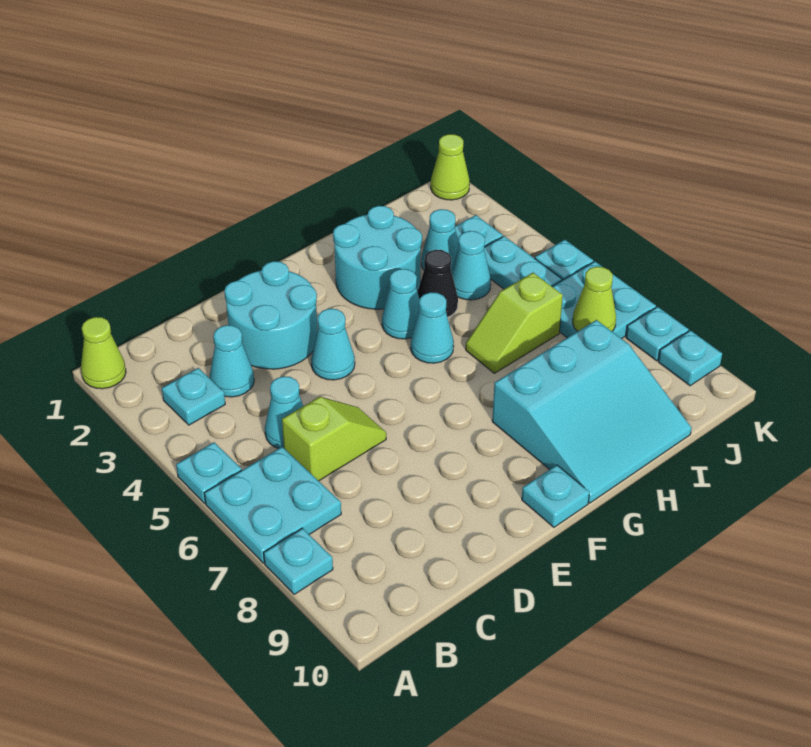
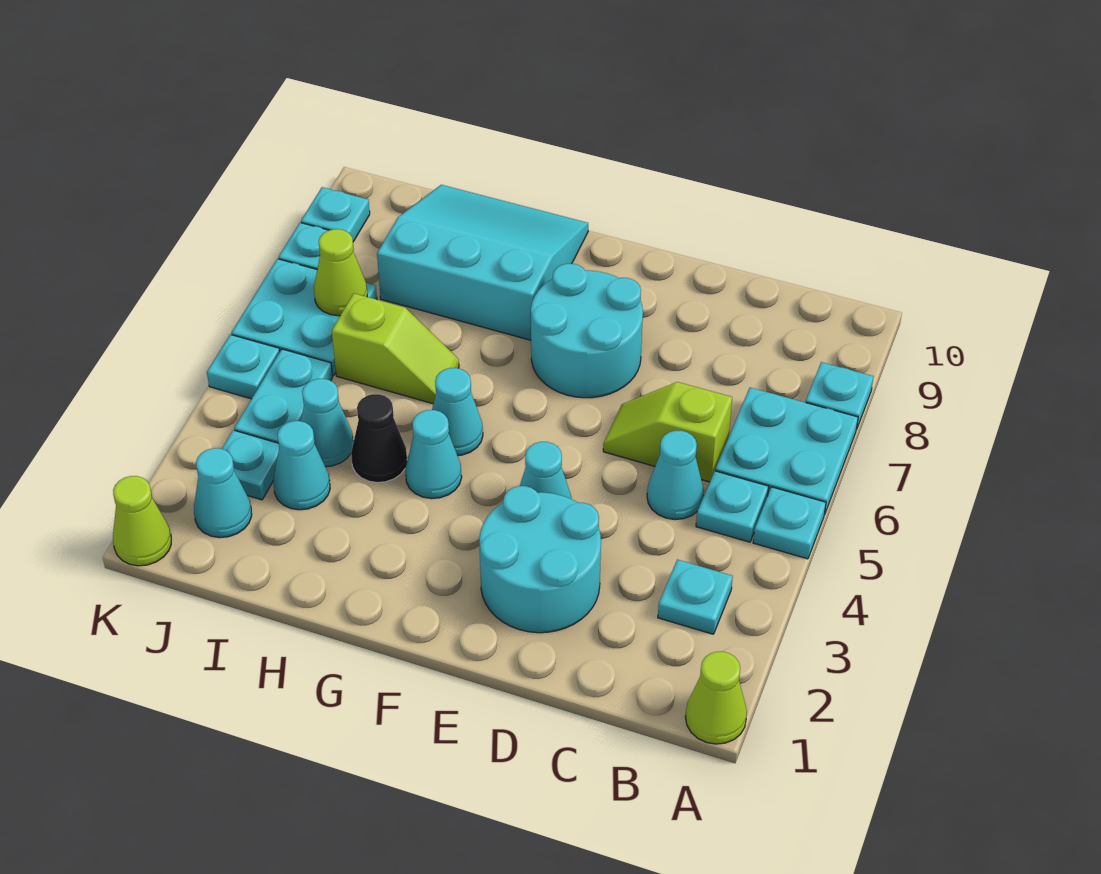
cyan 1x1 cone [210,325,254,397] -> cyan 1x1 cone moved to [194,448,252,538]
cyan 1x1 plate [522,465,589,527] -> cyan 1x1 plate moved to [696,471,769,542]
cyan 2x2 round brick [333,206,422,309] -> cyan 2x2 round brick moved to [531,264,643,398]

